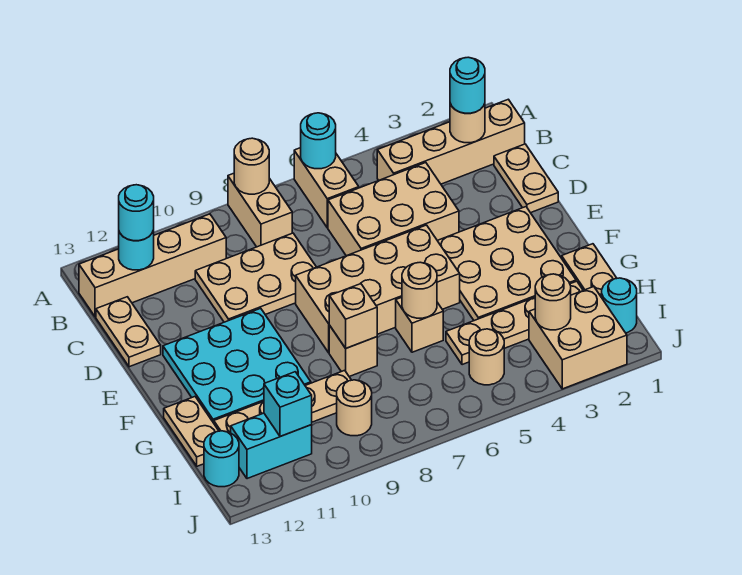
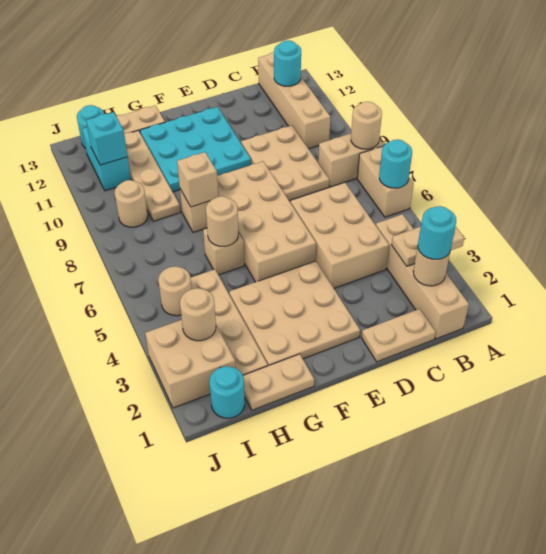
tan 1x2 brick [294,148,359,228] -> tan 1x2 brick turned to [357,146,414,217]
cyan 1x1 round brick [119,185,154,241] -> none
tan 1x2 plate [96,297,161,367] -> tan 1x2 plate moved to [392,226,464,266]

